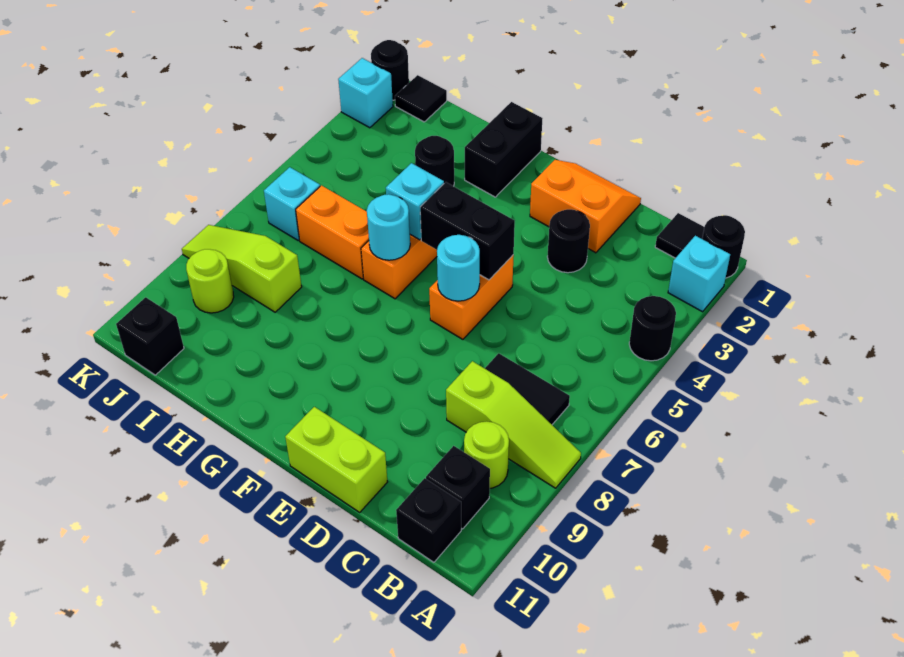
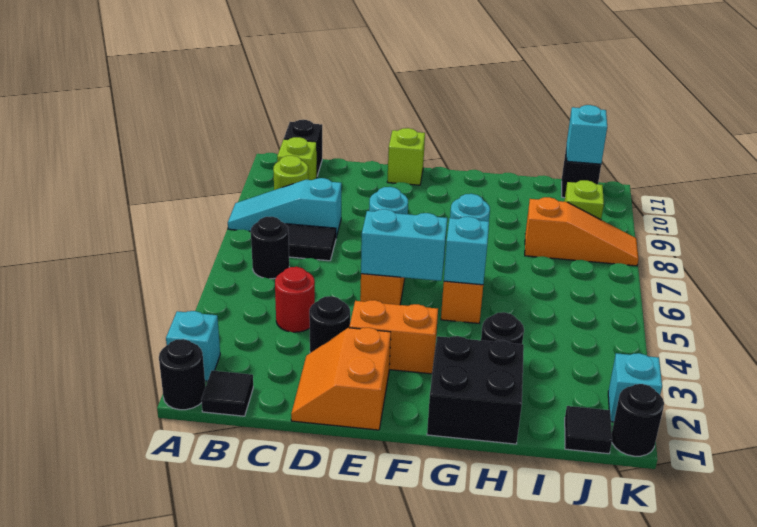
black 1x1 round brick [629,296,676,361] -> black 1x1 round brick moved to [251,217,289,279]
lime 1x3 slope [446,361,581,488] -> cyan 1x3 slope [228,178,341,237]
black 1x1 brick [426,446,490,529] -> lime 1x1 brick [277,137,317,180]
none -> red 1x1 round brick [275,267,315,332]
orange 2x2 slope [530,160,641,253] -> orange 2x2 slope turned to [291,328,391,430]
lime 1x2 brick [285,407,387,512] -> lime 1x1 brick [387,128,425,185]
black 1x2 brick [420,182,515,280] -> cyan 1x2 brick [361,209,447,281]
black 1x2 brick [465,102,543,197] -> black 2x2 brick [427,336,524,444]
orange 1x2 brick [296,186,369,279] -> orange 1x2 brick moved to [349,300,438,374]
lime 1x3 slope [182,225,302,312] -> orange 1x3 slope [525,197,639,266]
cyan 1x1 brick [264,167,320,240] -> cyan 1x1 brick moved to [567,105,607,164]
lime 1x1 round brick [186,249,234,313] -> lime 1x1 brick [564,180,604,220]

